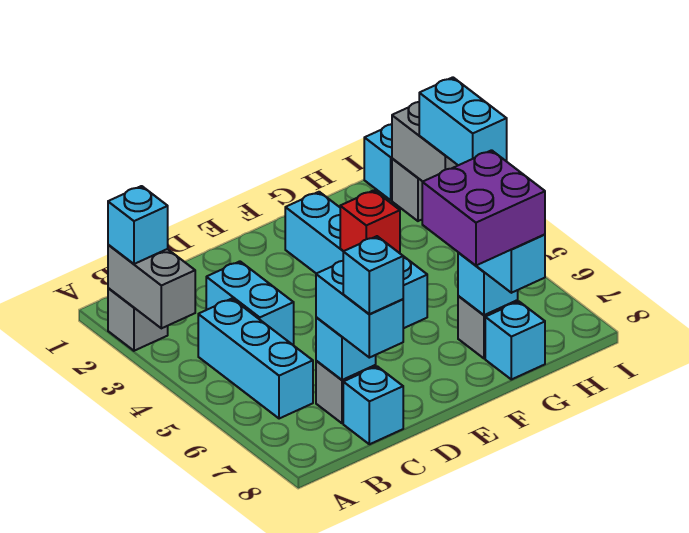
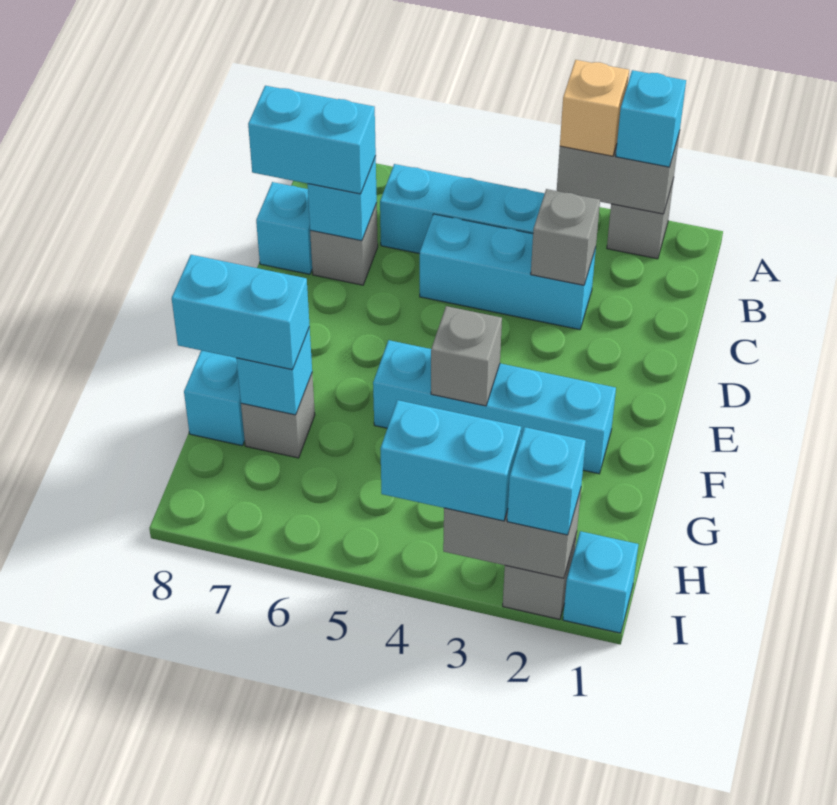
none -> tan 1x1 brick [560,60,629,156]
cyan 1x2 brick [206,261,294,345] -> cyan 1x3 brick [420,214,596,330]
none -> grey 1x1 brick [531,189,600,285]
cyan 1x1 brick [343,236,403,314] -> cyan 1x1 brick moved to [507,427,586,535]
red 1x1 brick [340,190,400,253] -> grey 1x1 brick [431,306,502,406]
purple 2x2 brick [422,150,545,265] -> none

